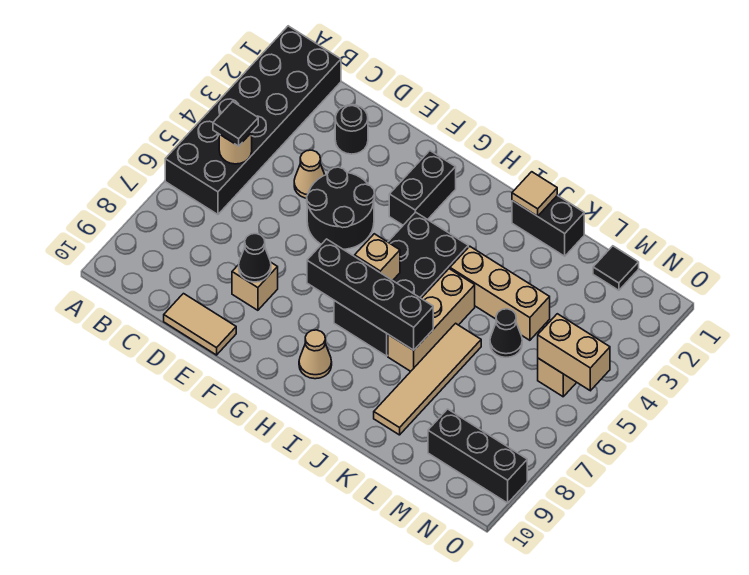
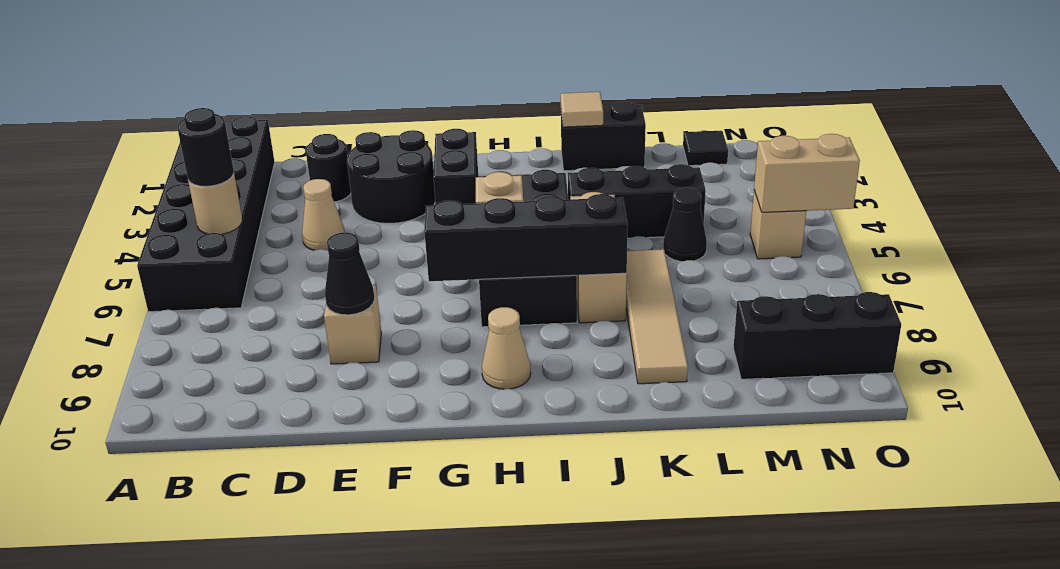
black 1x1 tile [213,102,258,146] -> black 1x1 round brick [178,108,234,186]
tan 1x2 tile [164,294,236,355] -> none
black 2x2 round brick [307,167,375,249] -> black 2x2 round brick moved to [347,130,435,223]
tan 1x3 brick [450,246,550,340] -> black 1x3 brick [568,164,706,238]

